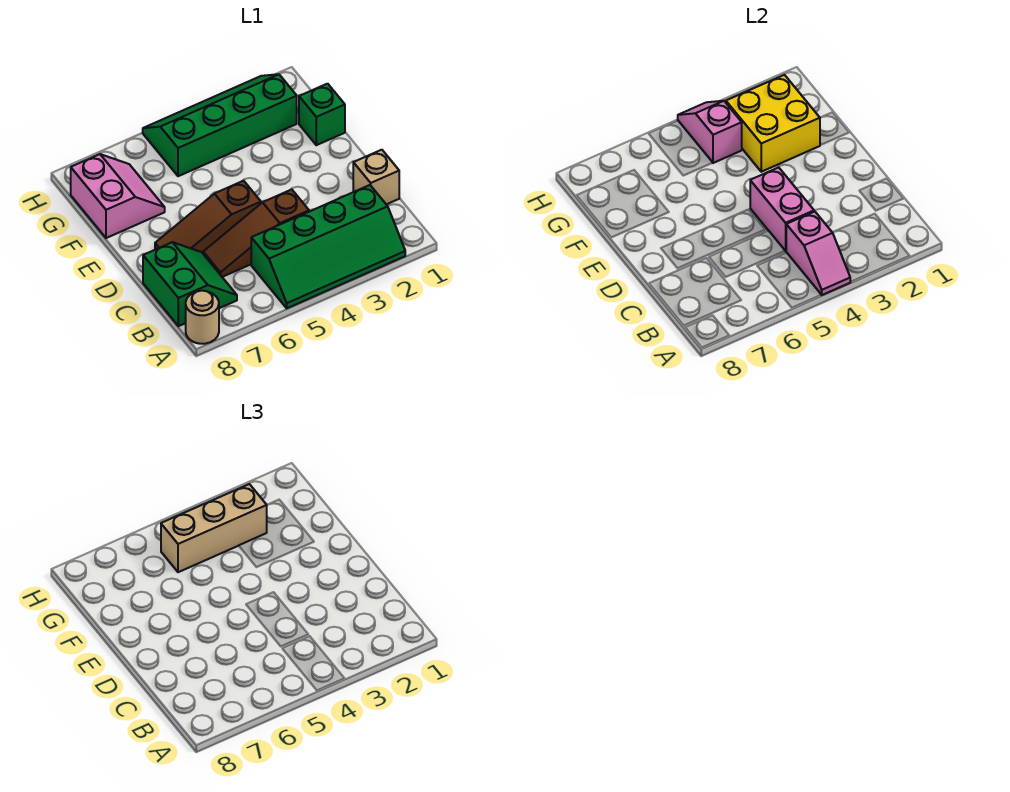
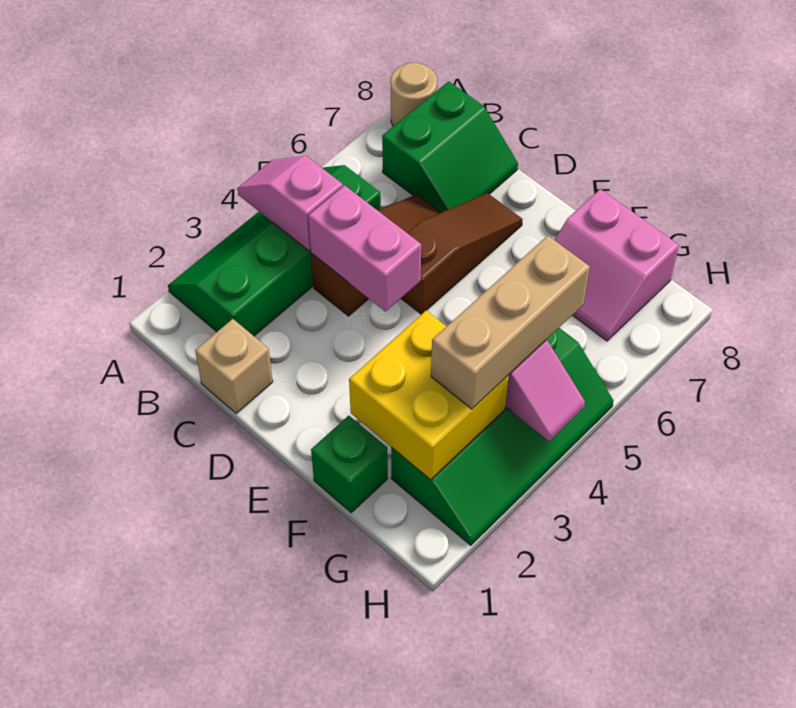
green 2x2 slope [143,242,237,326] -> green 2x2 slope turned to [382,81,518,212]

